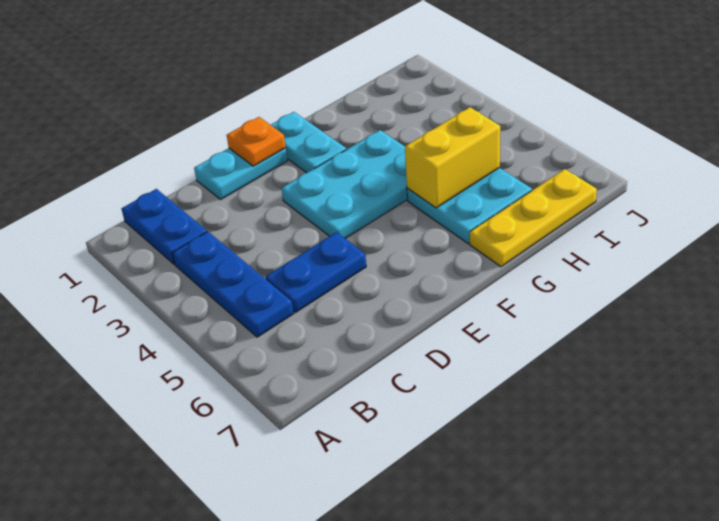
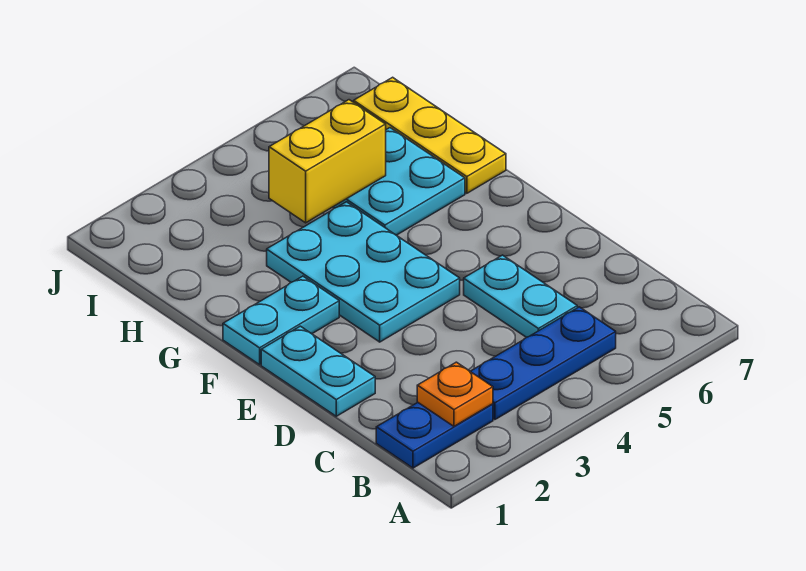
blue 1x2 plate [265,232,366,313] -> cyan 1x2 plate [464,255,577,337]
orange 1x1 plate [227,117,286,166] -> orange 1x1 plate moved to [417,362,493,426]
yellow 1x2 brick [405,107,500,208] -> yellow 1x2 brick turned to [269,100,386,223]

